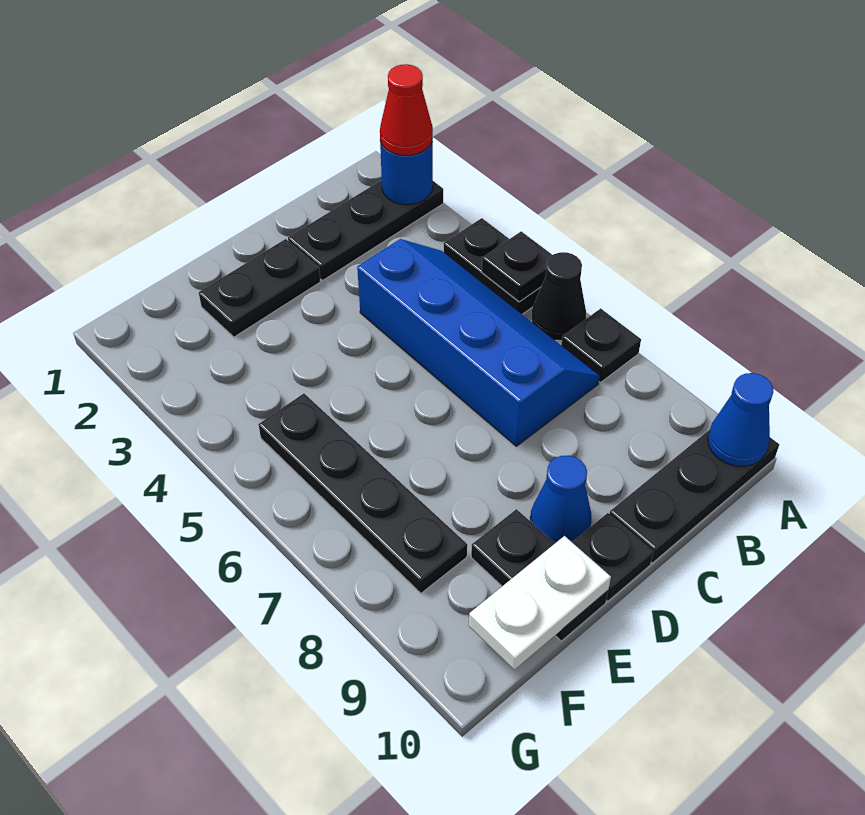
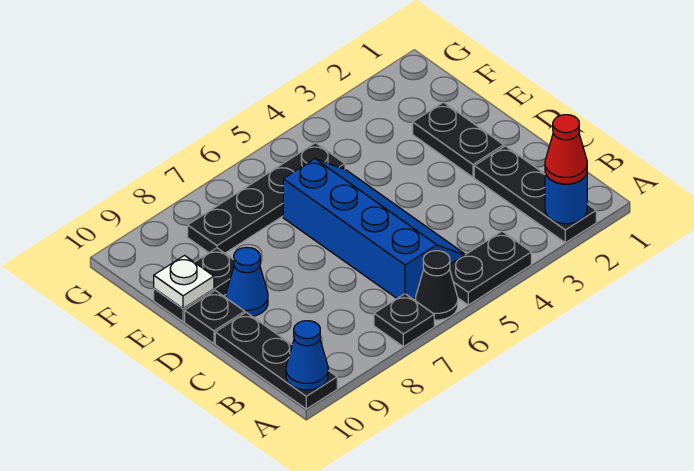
black 1x1 plate [482,231,552,302] -> none
blue 2x4 slope [357,239,600,446] -> blue 2x4 slope turned to [283,159,466,299]
white 1x2 plate [469,536,611,670] -> white 1x1 plate [154,256,214,309]

